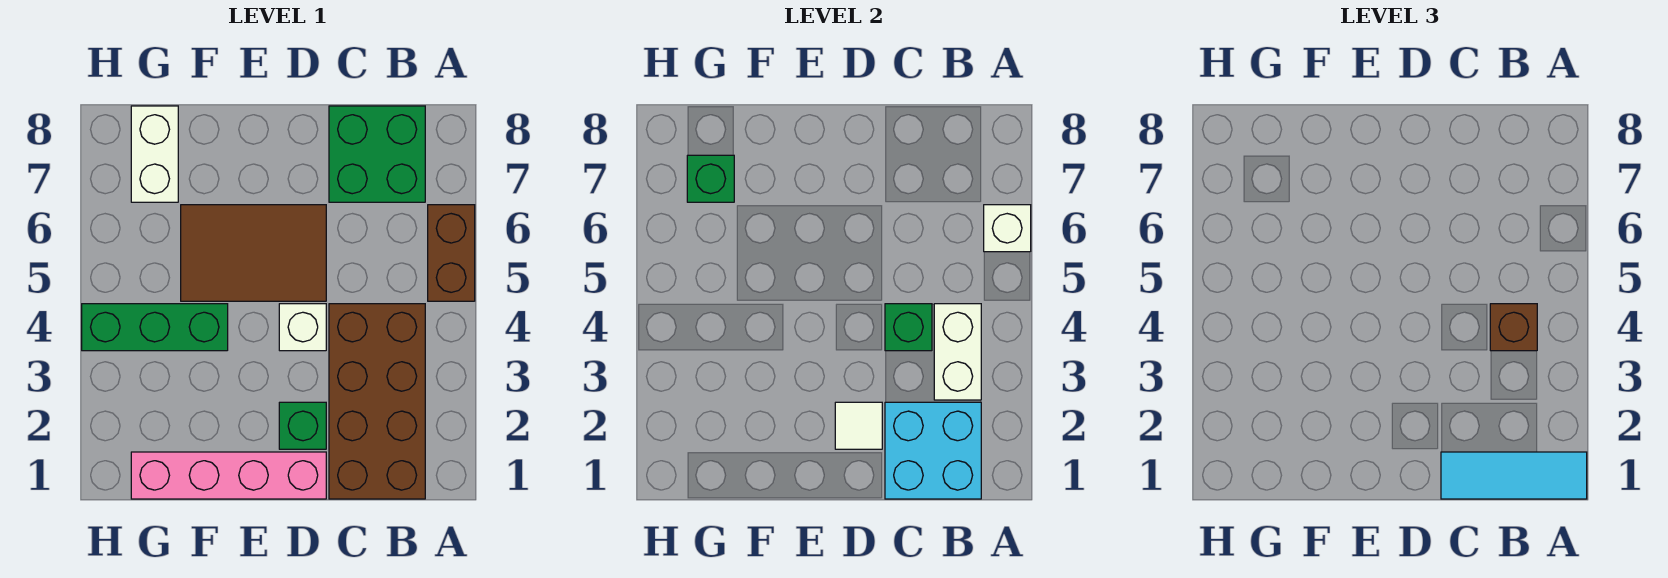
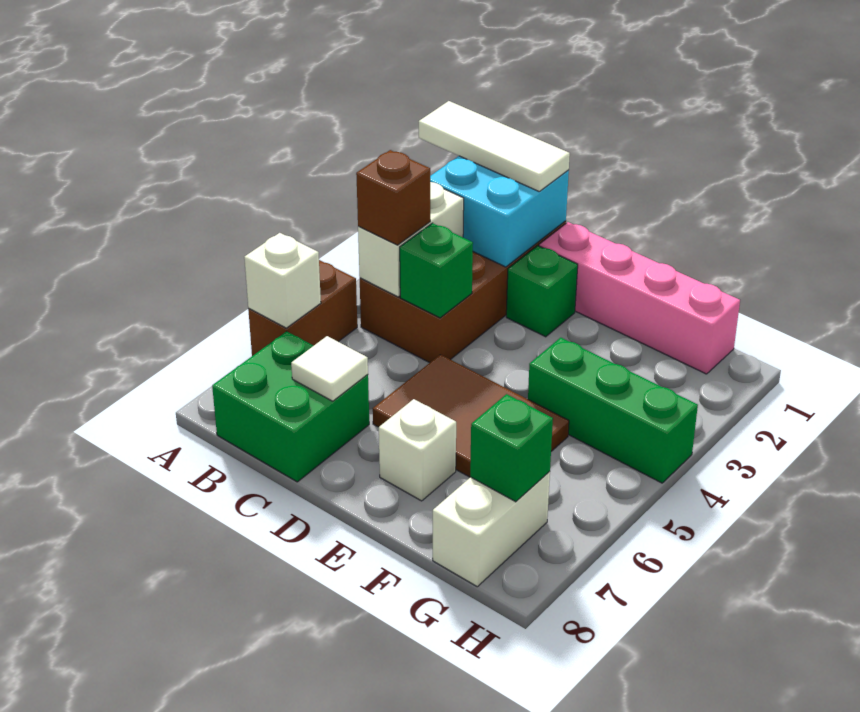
cyan 1x3 tile [1441,452,1587,499] -> white 1x3 tile [419,101,570,191]
white 1x1 tile [835,402,882,449] -> white 1x1 tile moved to [291,336,368,401]
white 1x1 brick [279,304,326,351] -> white 1x1 brick moved to [379,399,456,501]

